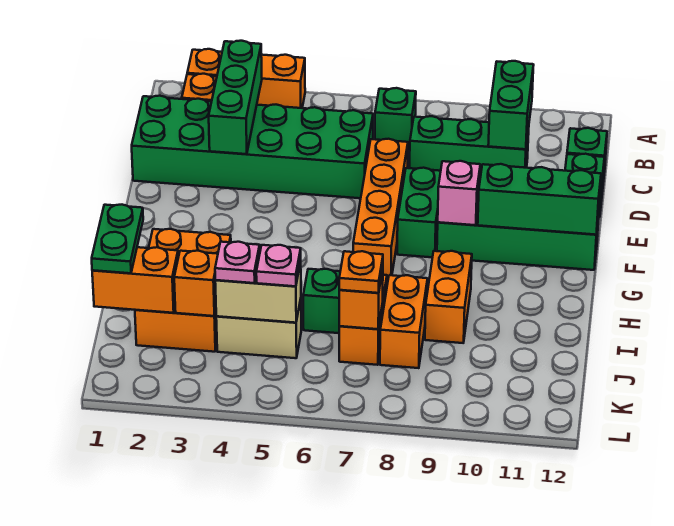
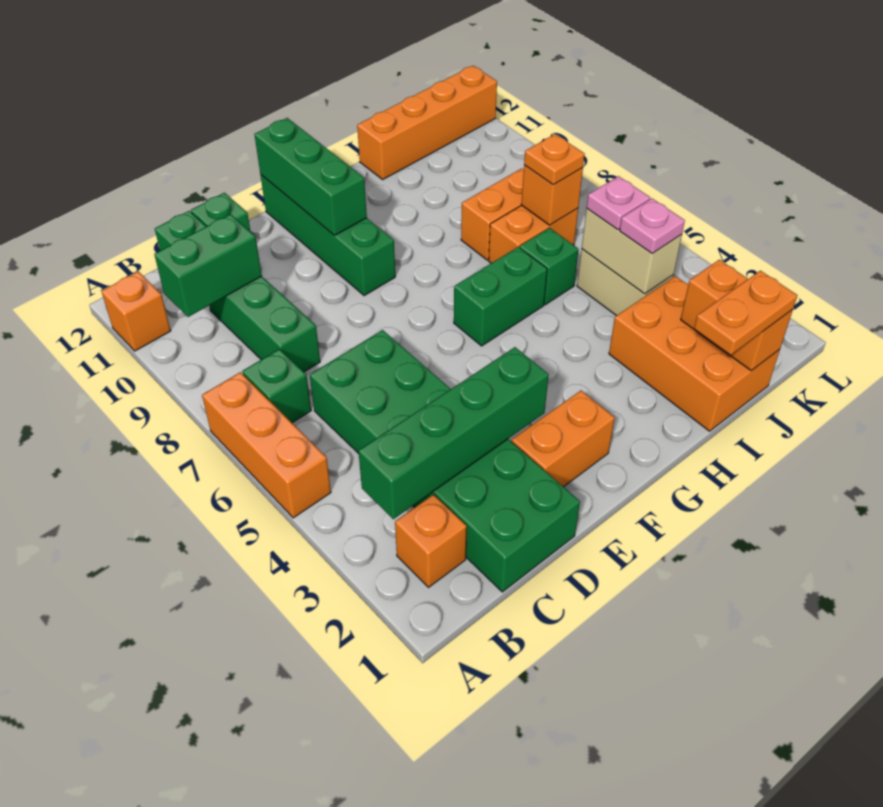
orange 1x3 brick [187,49,305,108] -> orange 1x3 brick moved to [202,372,331,518]
green 1x3 brick [209,41,262,154] -> green 1x4 brick [359,347,549,519]
orange 1x4 brick [353,139,408,281] -> orange 1x4 brick moved to [357,66,497,179]
green 1x2 brick [397,168,441,257] -> green 1x2 brick moved to [454,247,547,346]
pink 1x1 brick [438,161,480,225] -> none
orange 2x3 brick [135,229,231,352] -> orange 2x3 brick turned to [609,276,780,431]
orange 1x2 brick [425,251,472,343] -> orange 1x2 brick moved to [512,391,615,487]
green 1x2 plate [92,205,143,273] -> orange 1x2 plate [694,271,797,355]
orange 1x1 brick [174,251,218,316] -> orange 1x1 brick moved to [102,272,171,351]

